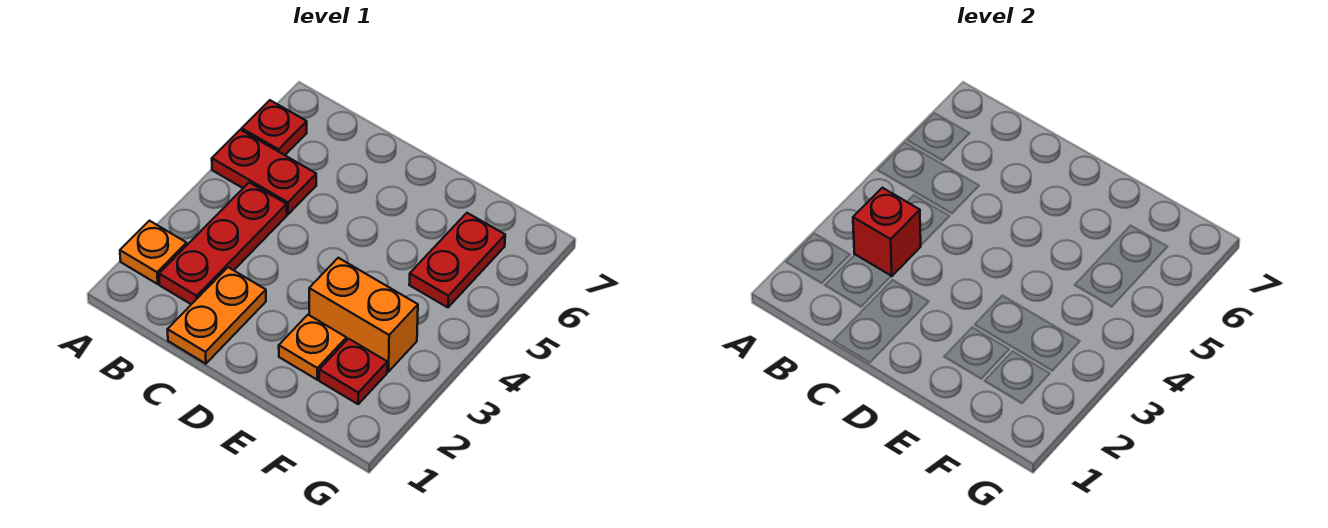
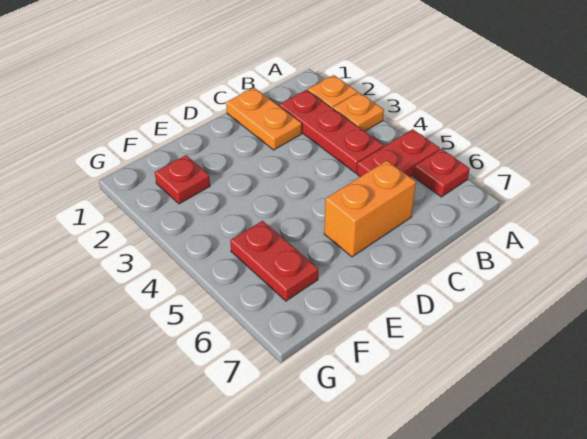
red 1x1 brick [853,188,921,276] -> none
orange 1x1 plate [279,315,346,380] -> orange 1x1 plate moved to [333,92,384,131]
orange 1x2 brick [309,258,418,372] -> orange 1x2 brick moved to [324,161,416,257]

